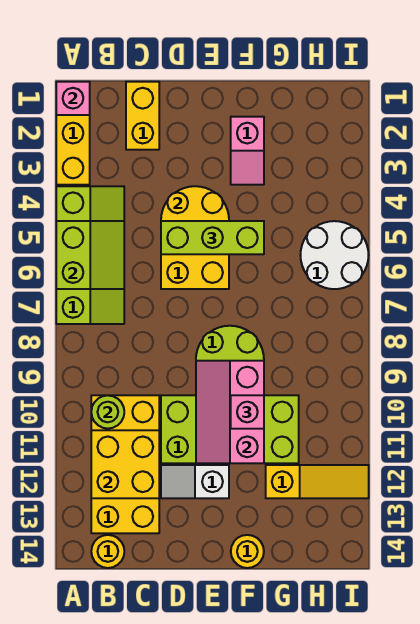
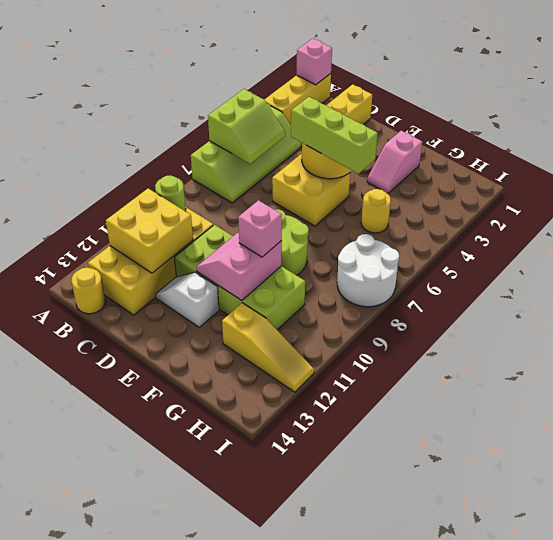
pink 2x3 slope [196,361,264,463] -> pink 2x2 slope [196,233,282,301]
yellow 1x1 round brick [231,535,264,568] -> yellow 1x1 round brick moved to [361,189,391,233]
white 2x2 round brick [301,221,369,289] -> white 2x2 round brick moved to [337,234,399,307]

